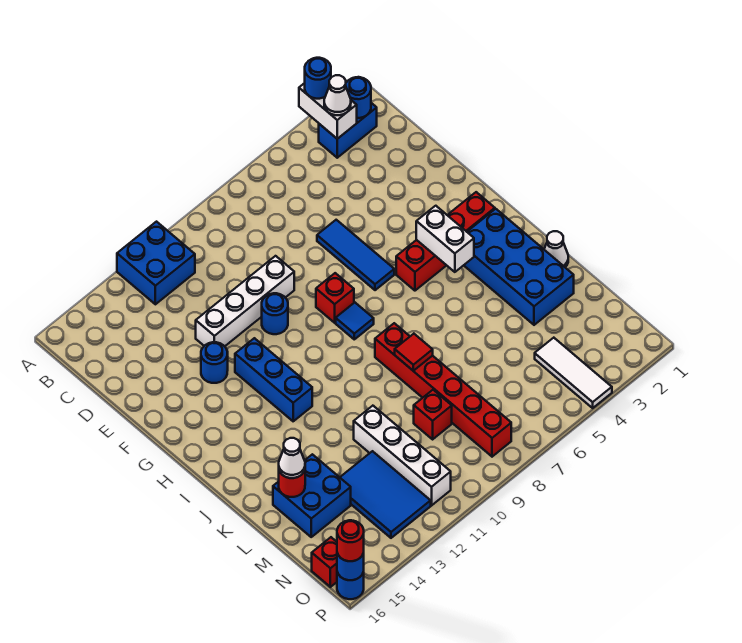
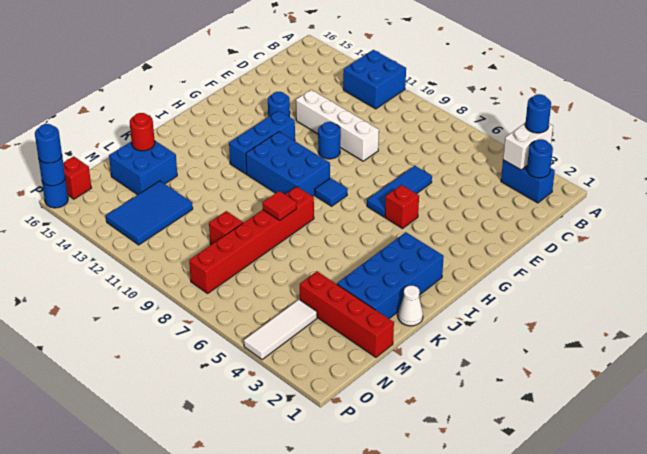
white 1x1 cone [324,75,351,115] -> none
red 1x1 brick [316,273,354,323] -> red 1x1 brick moved to [385,185,419,229]
red 1x4 brick [396,192,495,291] -> red 1x4 brick moved to [300,271,394,357]
white 1x2 brick [416,206,474,272] -> none
none -> blue 2x3 brick [246,132,330,196]
white 1x4 brick [354,406,451,505] -> none
white 1x1 cone [279,438,305,478] -> none
red 1x1 round brick [337,520,364,561] -> blue 1x1 round brick [35,124,62,163]

